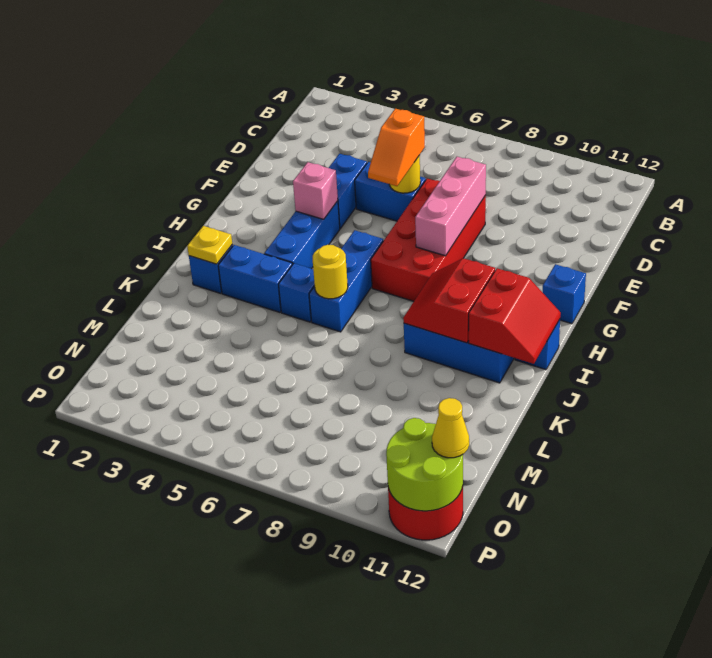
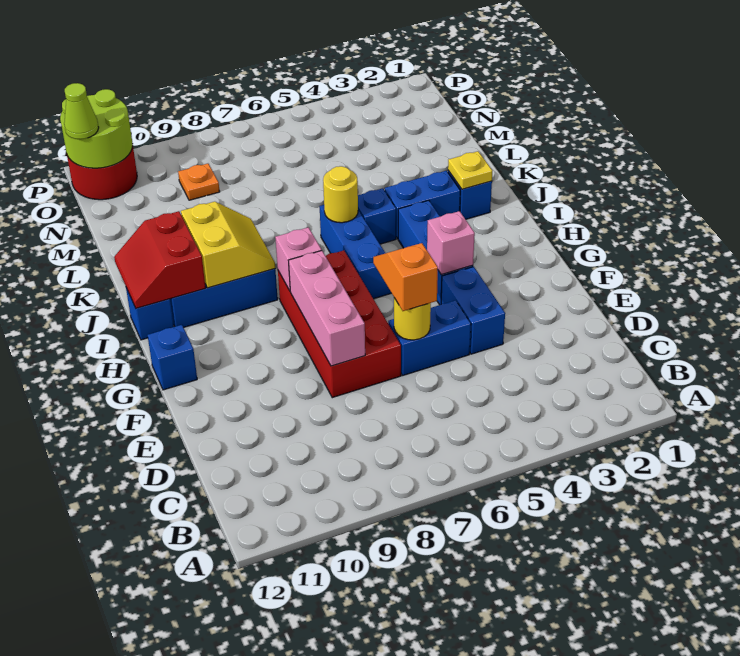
none -> pink 1x1 brick [275,227,322,291]
red 2x2 slope [403,258,495,343] -> yellow 2x2 slope [181,202,275,288]
none -> orange 1x1 plate [178,164,220,200]
yellow 1x1 cone [432,398,469,458] -> lime 1x1 cone [64,83,99,139]

